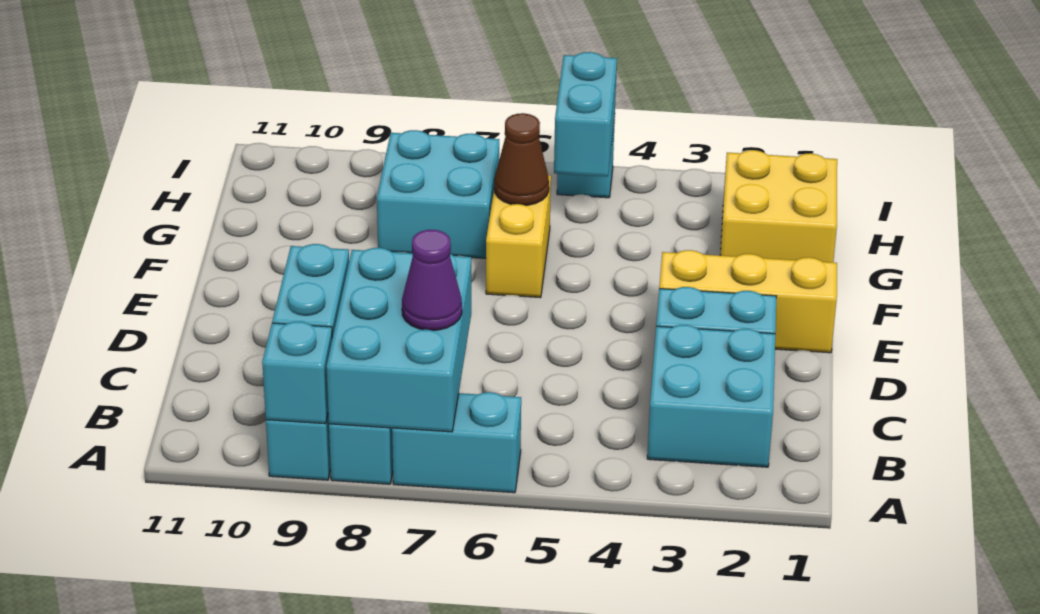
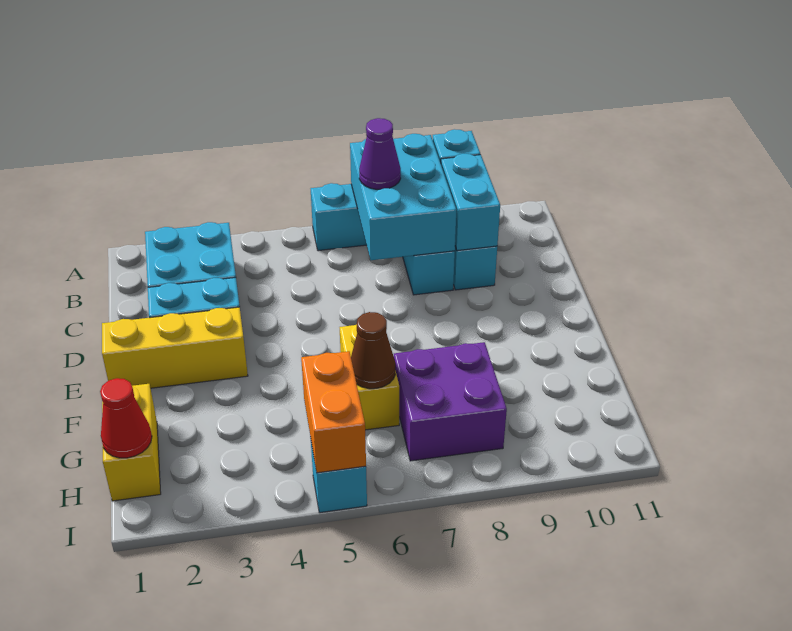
yellow 2x2 brick [721,150,837,262] -> yellow 1x2 brick [102,384,161,501]
cyan 2x2 brick [377,130,499,258] -> purple 2x2 brick [394,342,507,461]
none -> red 1x1 cone [100,378,152,458]
cyan 1x2 brick [554,52,617,177] -> orange 1x2 brick [301,351,366,473]

